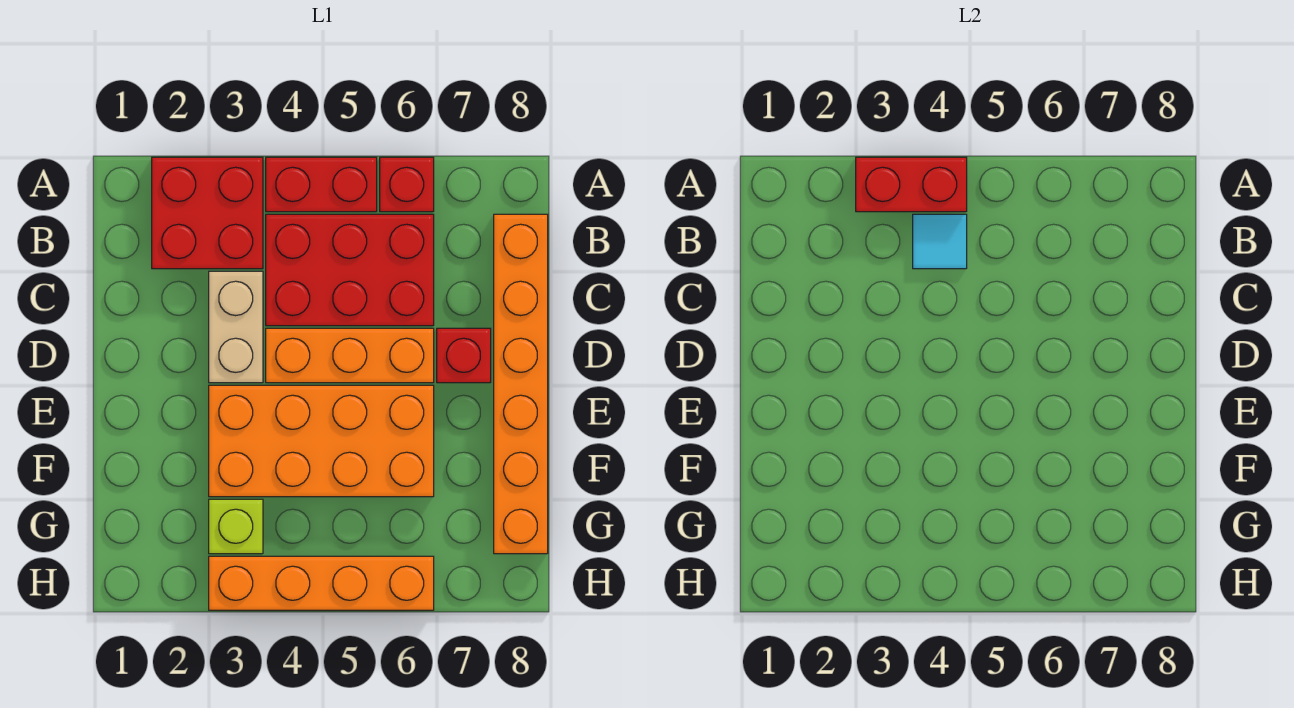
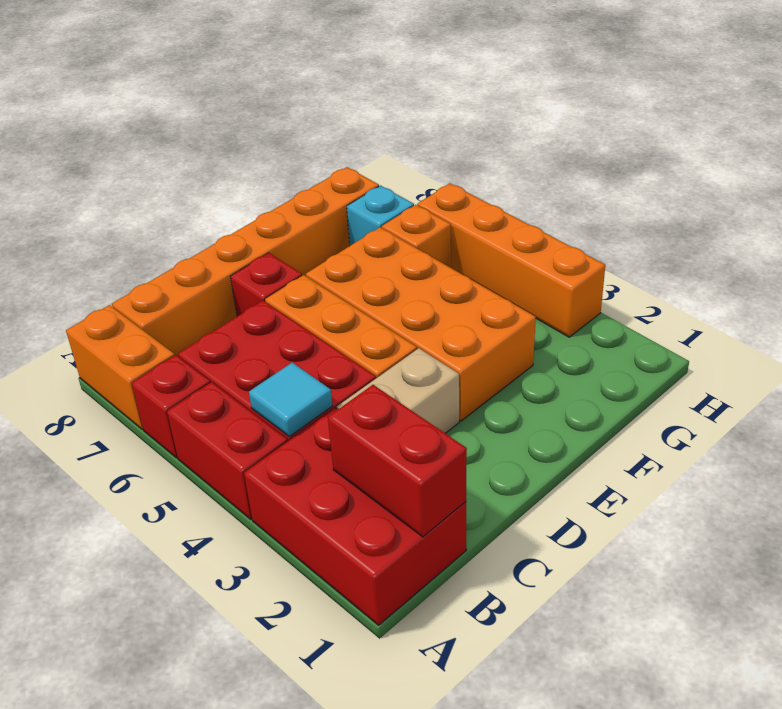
red 2x2 brick [152,157,263,269] -> red 2x3 brick [244,408,466,625]
red 1x2 brick [856,157,967,212] -> red 1x2 brick moved to [328,385,467,537]
none -> orange 1x2 brick [66,305,175,429]
lime 1x1 brick [209,499,263,554] -> none
none -> orange 1x1 brick [382,205,451,268]
none -> cyan 1x1 brick [347,186,414,246]

